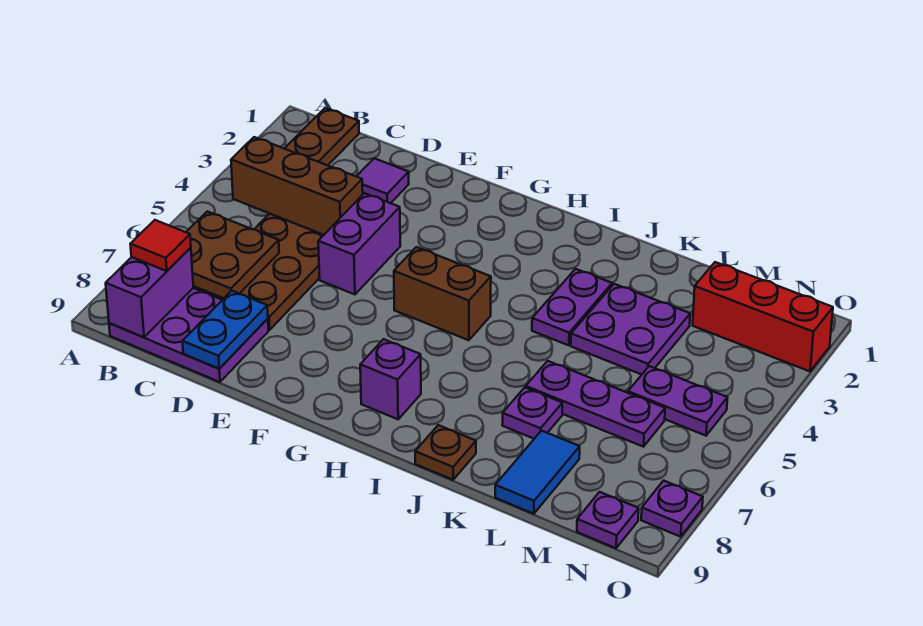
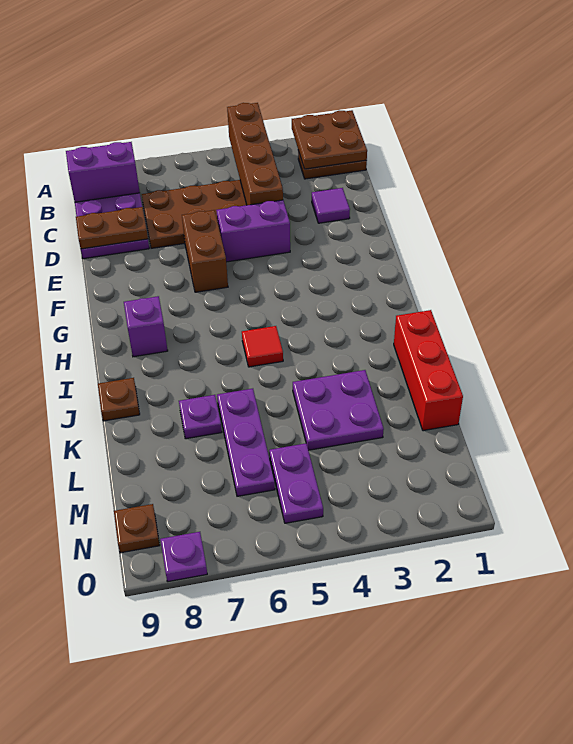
brown 1x3 brick [231,137,363,235] -> brown 1x4 brick [227,103,283,205]
brown 2x2 plate [186,211,279,298] -> brown 2x2 plate moved to [292,110,367,169]
red 1x1 tile [130,220,191,271] -> red 1x1 tile moved to [242,326,283,367]
blue 1x2 plate [183,291,268,369] -> brown 1x2 plate [76,207,148,249]
brown 1x2 brick [394,247,491,340] -> brown 1x2 brick moved to [182,210,228,292]
purple 1x2 plate [532,269,612,345] -> none
blue 1x2 tile [495,431,580,514] -> none
red 1x3 brick [693,262,833,371] -> red 1x3 brick moved to [394,310,463,431]
purple 1x1 plate [577,492,639,548] -> brown 1x1 plate [114,504,160,553]

